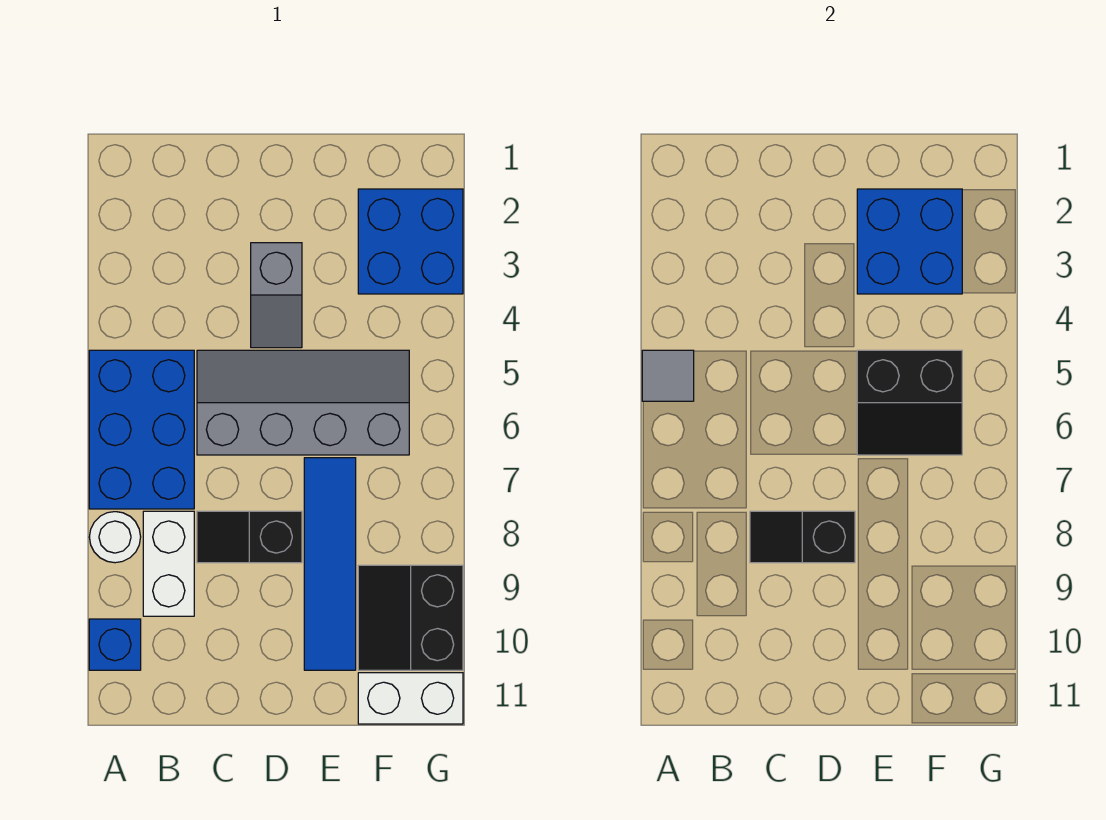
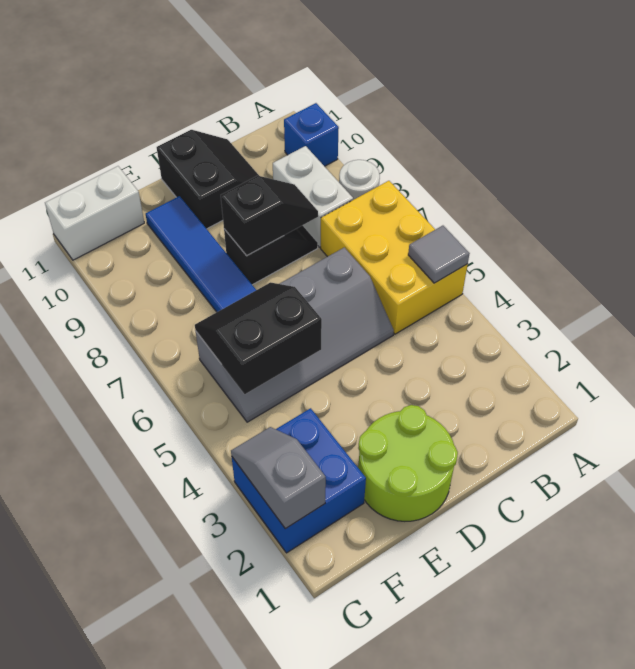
blue 2x3 brick [89,350,194,509] -> yellow 2x3 brick [321,181,468,334]
none -> lime 2x2 round brick [358,405,458,521]
grey 1x2 slope [251,243,302,348] -> grey 1x2 slope moved to [231,427,326,529]
blue 2x2 brick [857,189,962,294] -> none
black 2x2 slope [358,565,463,670] -> black 2x2 slope moved to [157,130,259,229]

